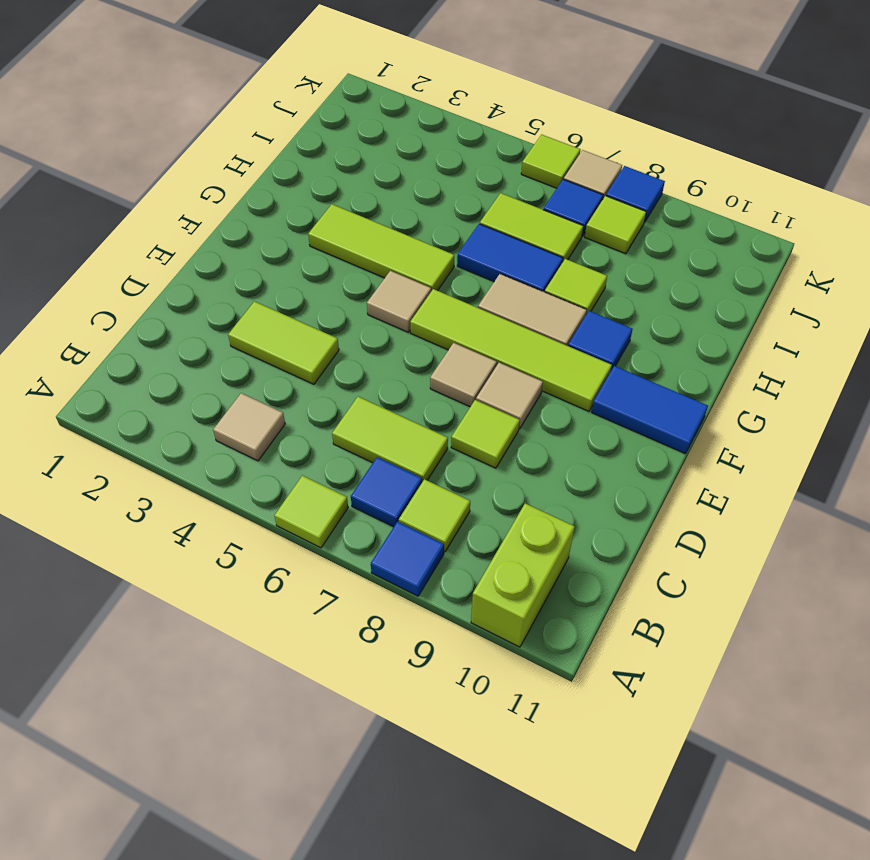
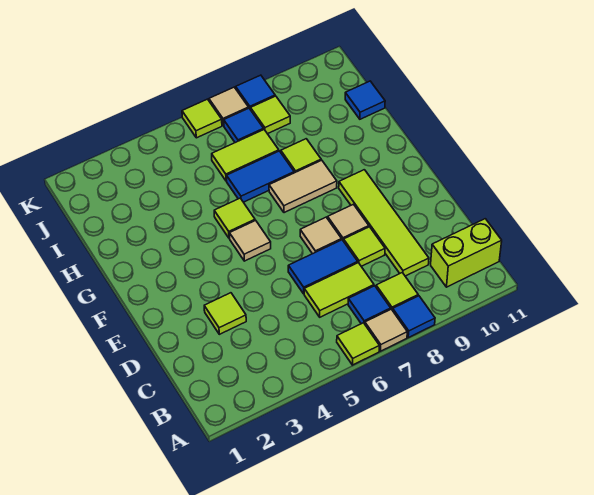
lime 1x2 brick [471,503,575,647] -> lime 1x2 brick turned to [431,219,502,287]
tan 1x1 tile [213,393,285,461] -> tan 1x1 tile moved to [365,309,407,351]
lime 1x2 tile [228,301,339,384] -> lime 1x1 tile [204,293,246,334]
lime 1x4 tile [410,289,612,411] -> lime 1x4 tile turned to [339,170,429,276]
blue 1x2 tile [592,366,708,454] -> blue 1x2 tile moved to [288,240,358,294]
lime 1x3 tile [308,204,454,291] -> lime 1x1 tile [214,198,255,238]
blue 1x1 tile [568,311,632,370] -> blue 1x1 tile moved to [345,81,385,119]

